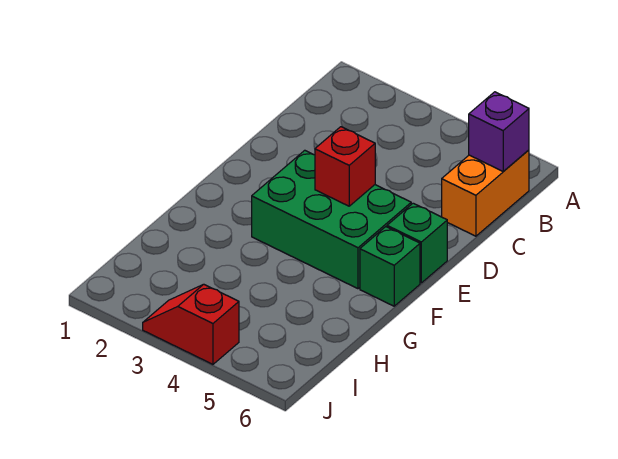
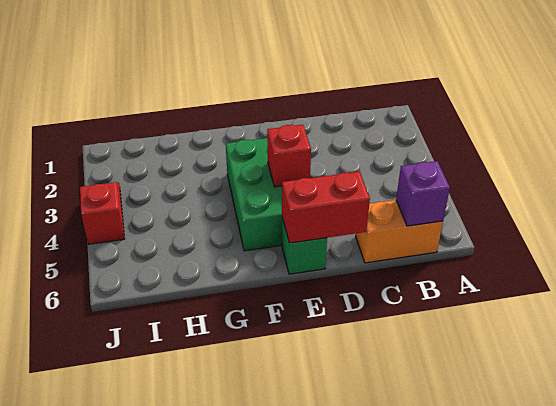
none -> red 1x2 brick [282,171,370,243]
green 1x1 brick [360,227,420,306] -> none

